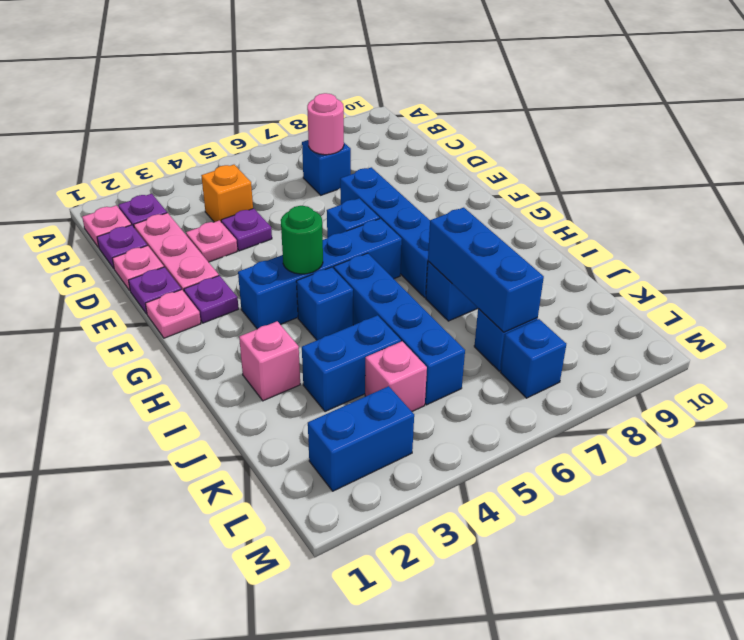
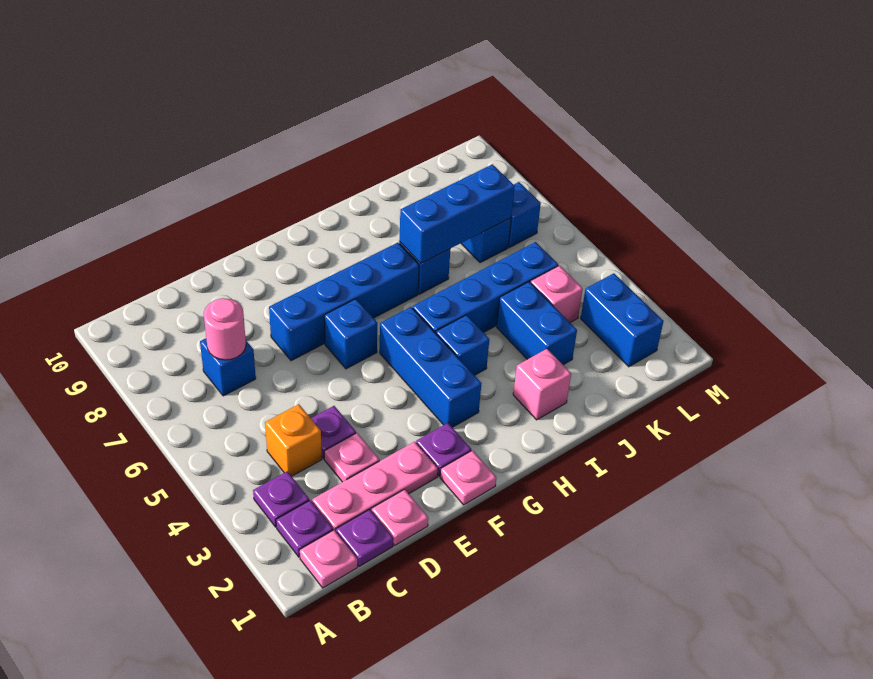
purple 1x1 plate [129,267,181,314] -> purple 1x1 plate moved to [253,471,309,527]
blue 1x4 brick [238,219,402,329] -> blue 1x3 brick [380,307,481,427]
green 1x1 round brick [281,206,323,274] -> none

